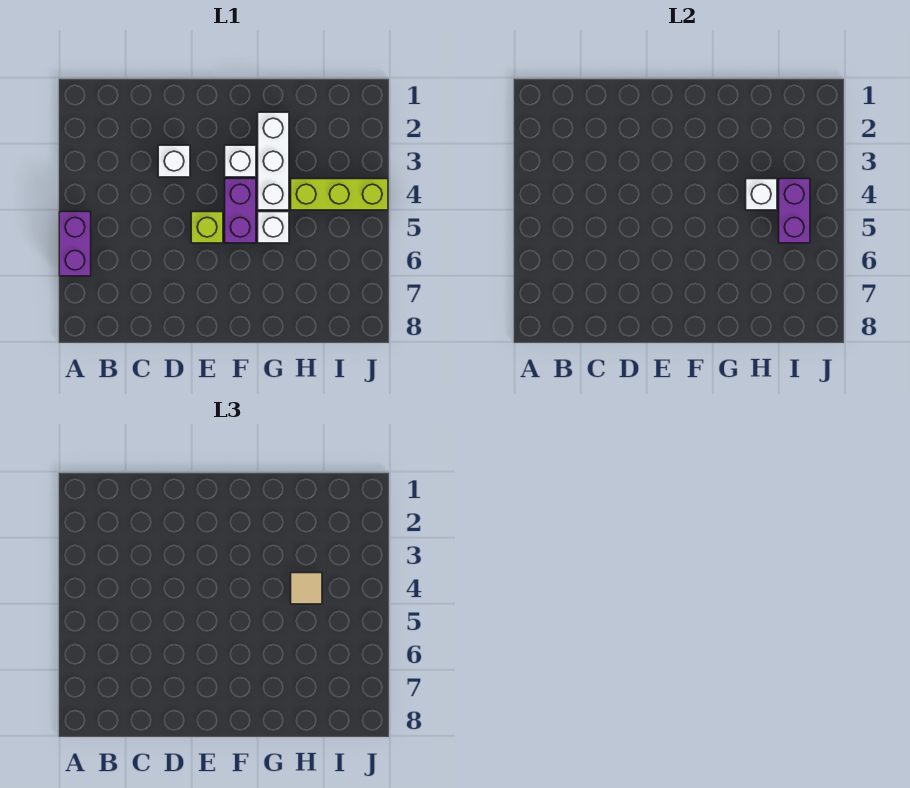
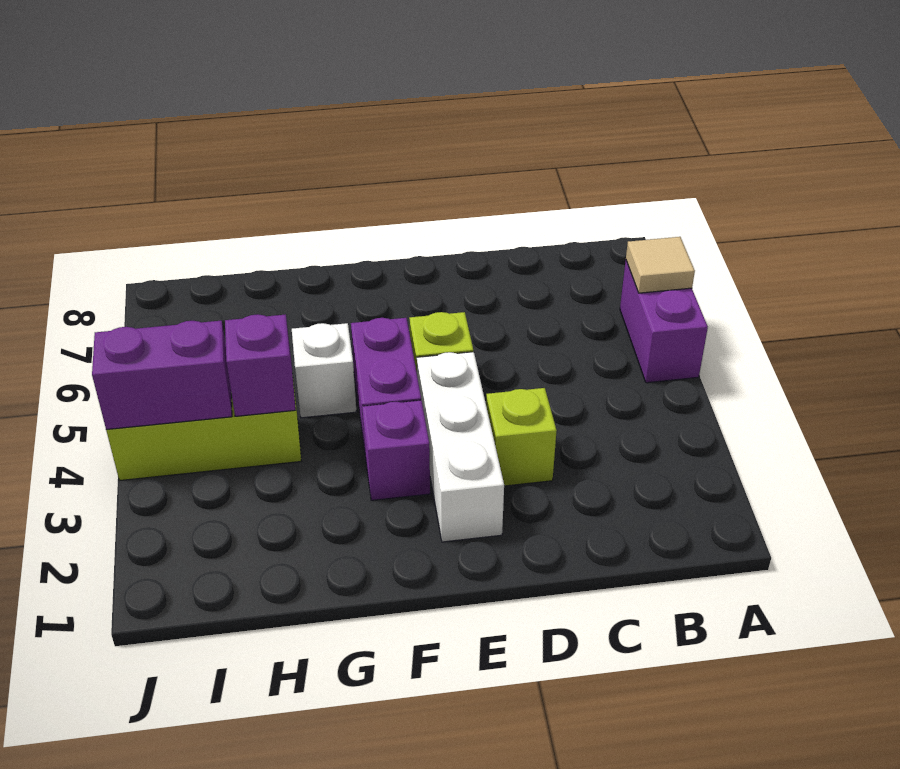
white 1x1 brick [158,145,190,177] -> lime 1x1 brick [486,388,557,486]
white 1x1 brick [225,145,256,177] -> purple 1x1 brick [362,400,430,500]
white 1x3 brick [258,112,289,210] -> white 1x3 brick moved to [417,352,504,542]
white 1x1 brick [746,179,777,210] -> purple 1x1 brick [225,314,296,416]
tan 1x1 tile [291,573,322,604] -> tan 1x1 tile moved to [626,237,695,293]
purple 1x2 brick [779,179,810,243] -> purple 1x2 brick turned to [92,321,232,429]

